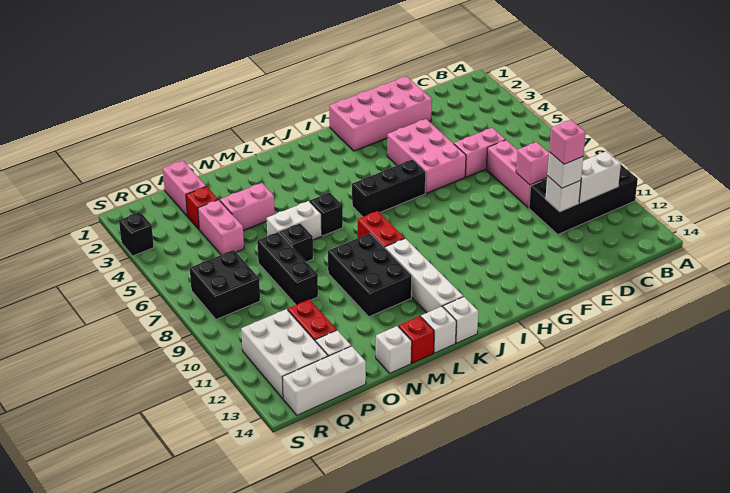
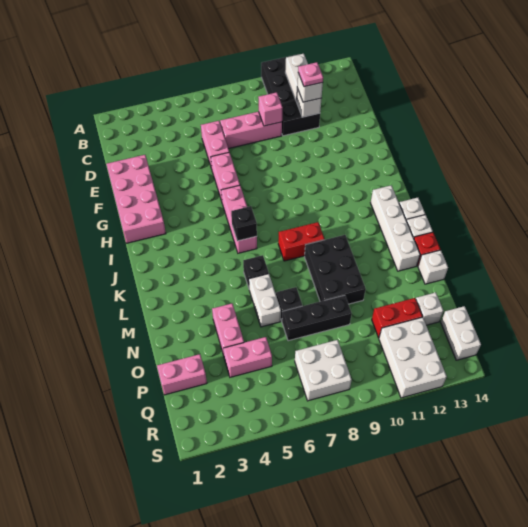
pink 1x1 brick [549,120,586,164] -> pink 1x1 plate [298,62,323,87]
pink 2x3 brick [387,119,466,194] -> pink 1x2 brick [211,152,240,201]
black 1x3 brick [352,159,426,217] -> pink 1x3 brick [221,185,257,253]
white 1x4 brick [385,238,463,313] -> white 1x4 brick turned to [371,186,420,271]
black 2x3 brick [328,233,412,317] -> black 2x3 brick turned to [305,235,366,304]
red 1x1 brick [186,186,218,229] -> none
white 1x3 brick [282,346,366,415] -> white 1x2 brick [441,306,481,360]
black 2x2 brick [190,250,260,320] -> white 2x2 brick [295,340,352,401]
white 2x3 brick [241,309,328,398] -> white 2x3 brick turned to [379,317,447,398]
black 1x1 brick [119,212,154,256] -> black 1x1 brick moved to [231,206,257,241]

